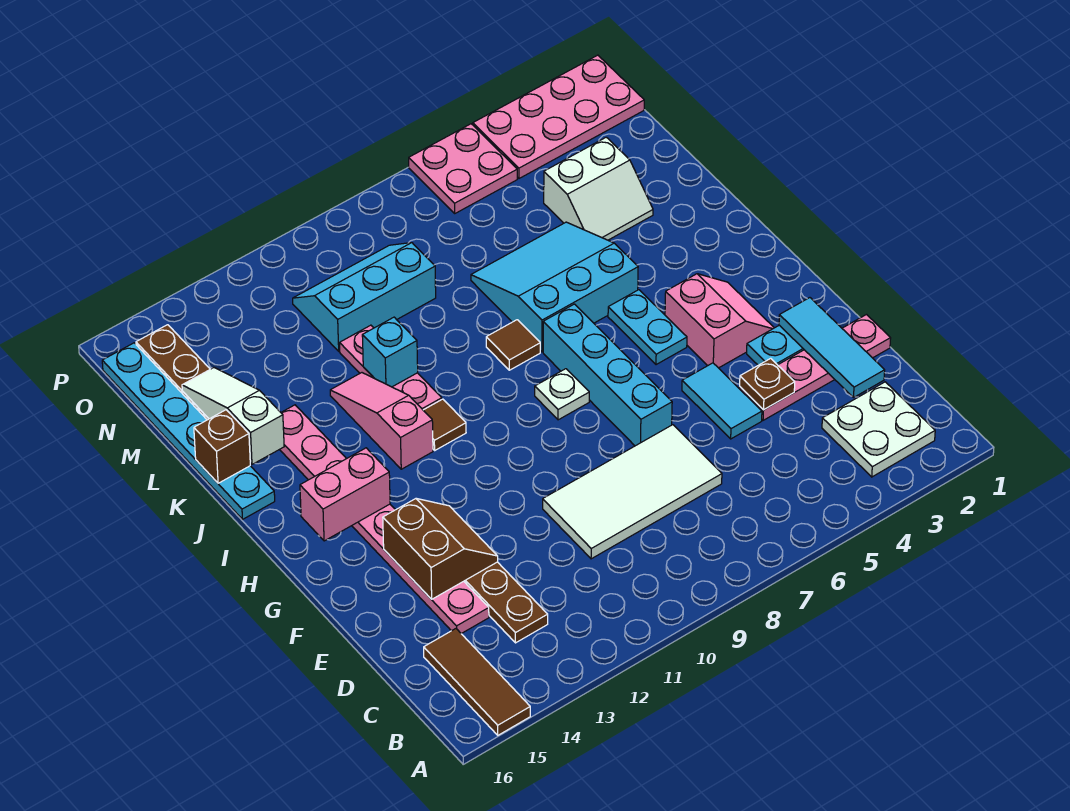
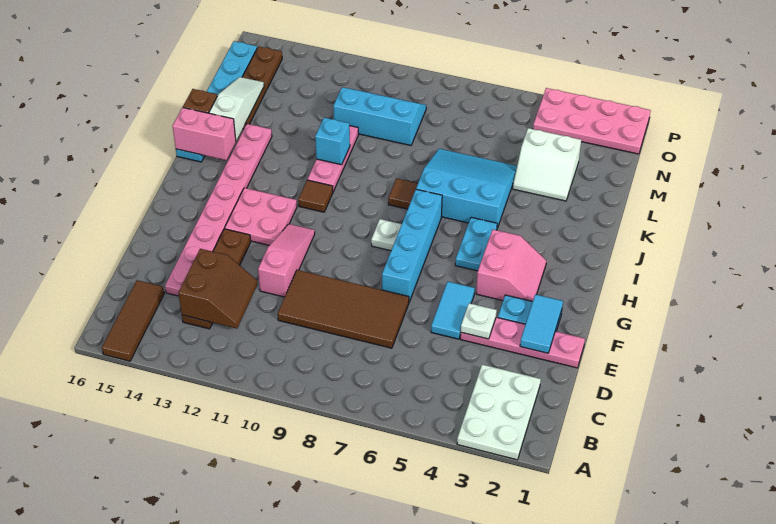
white 2x2 plate [822,382,935,477] -> white 2x3 plate [457,365,541,460]
cyan 1x3 tile [779,298,885,397] -> cyan 1x2 tile [520,294,563,353]
white 2x4 tile [543,425,722,559] -> brown 2x4 tile [278,270,409,348]
brown 1x1 plate [740,358,795,410] -> white 1x1 plate [461,303,497,339]
brown 2x2 slope [383,498,498,599] -> brown 2x2 slope moved to [178,249,258,329]
pink 1x2 brick [300,448,390,541] -> pink 1x2 brick moved to [173,108,236,160]
pink 1x3 slope [330,373,433,469] -> pink 1x3 slope moved to [258,224,315,297]
pink 2x2 plate [409,124,517,213] -> pink 2x2 plate moved to [225,188,297,245]

